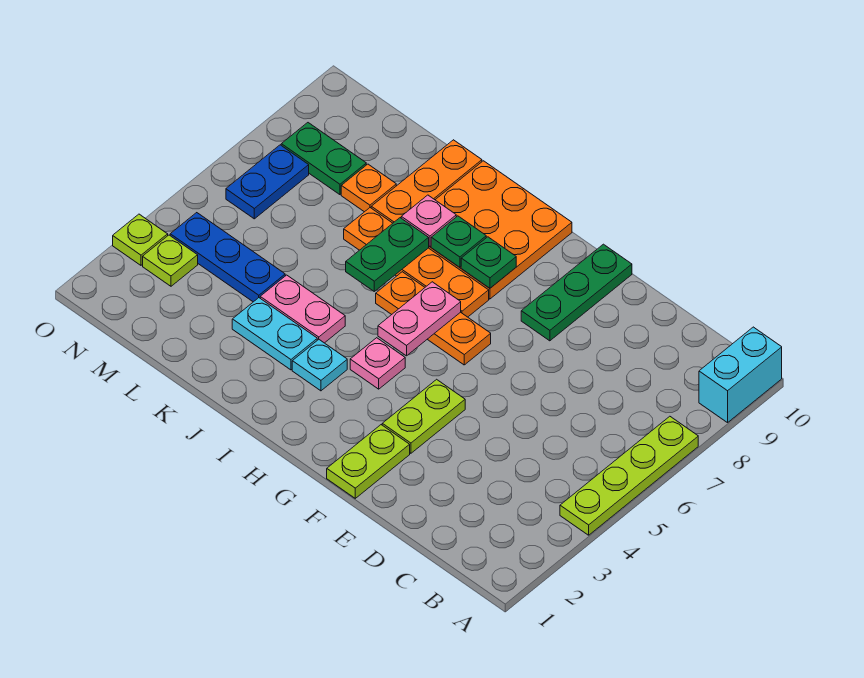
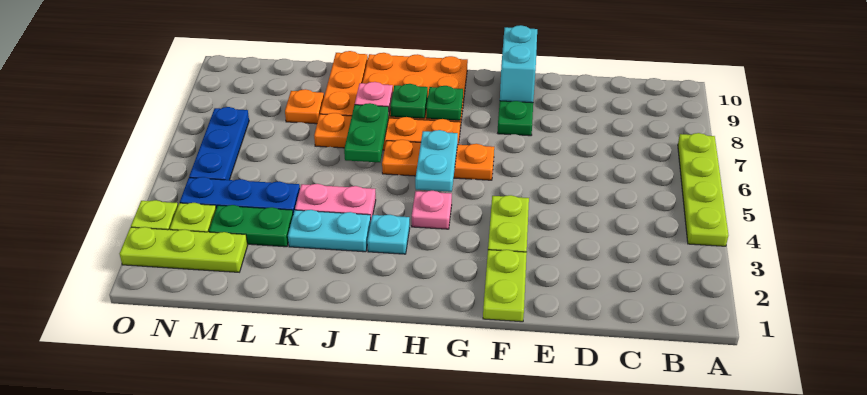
cyan 1x2 brick [699,327,782,423] -> cyan 1x2 brick moved to [500,25,537,103]
pink 1x2 plate [378,282,461,356] -> cyan 1x2 plate [415,130,458,192]
none -> lime 1x3 plate [120,227,248,272]
green 1x2 plate [281,123,366,195] -> green 1x2 plate moved to [209,205,293,247]
blue 1x2 plate [226,145,309,219] -> blue 1x3 plate [189,107,249,180]

